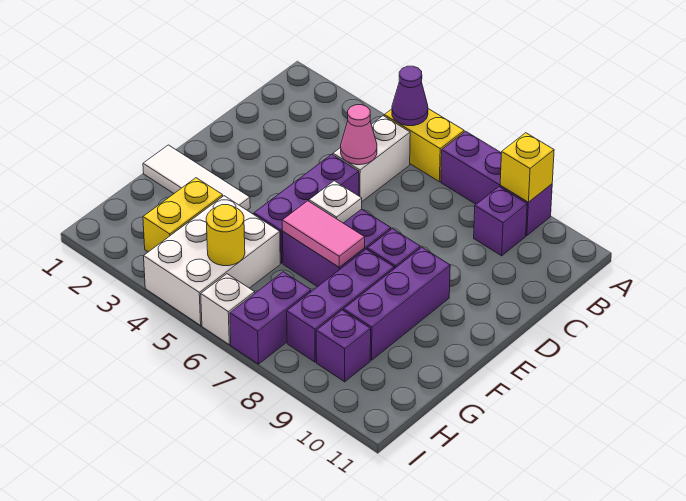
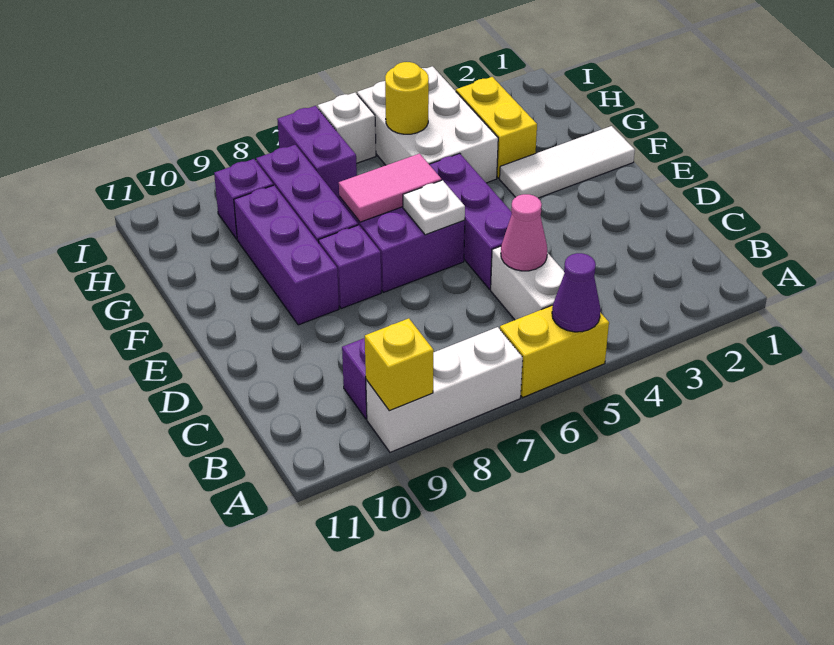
purple 1x3 brick [441,131,552,236] -> white 1x3 brick [366,327,523,452]

